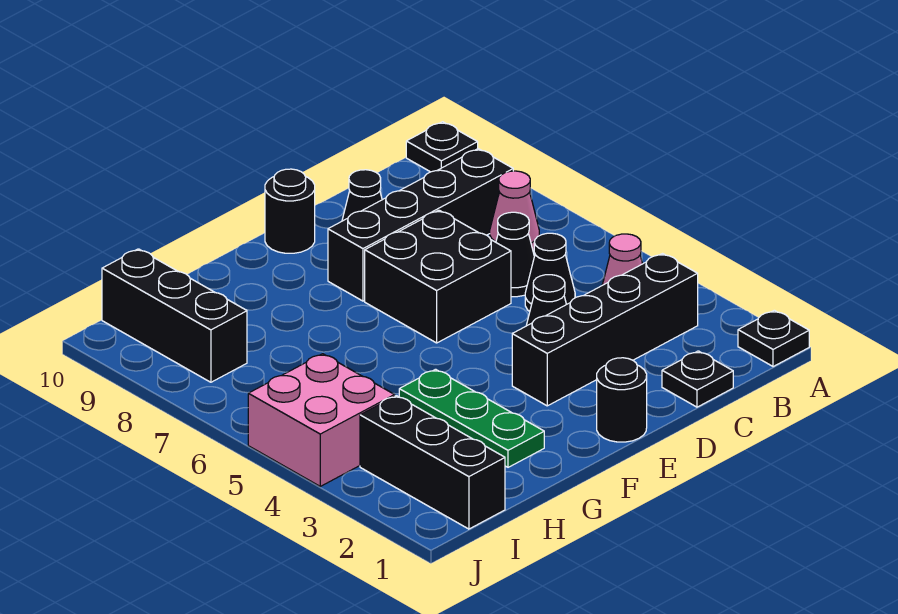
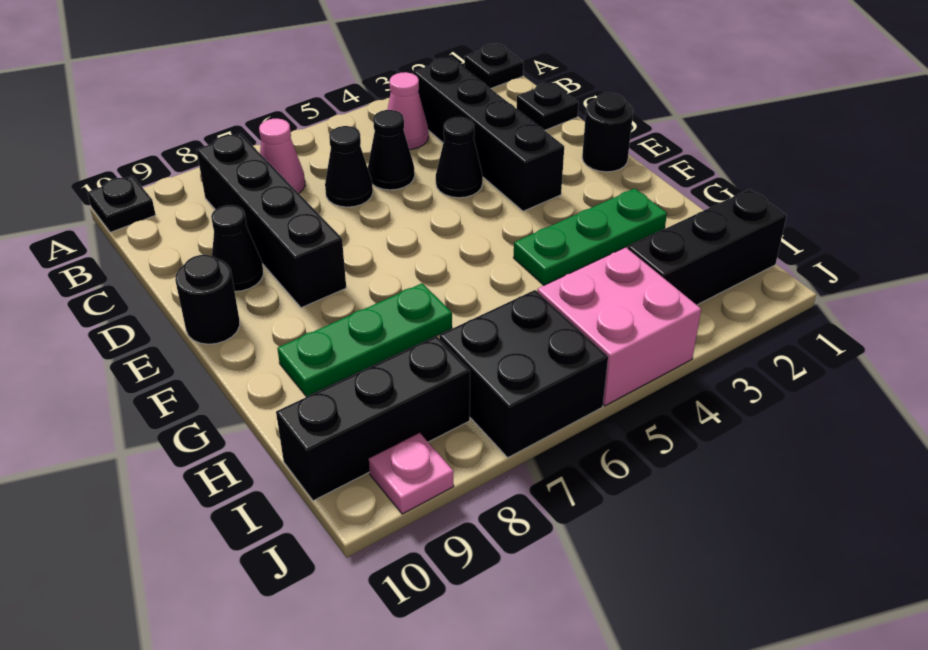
black 2x2 brick [365,210,511,343] -> black 2x2 brick moved to [439,290,608,458]
none -> green 1x3 plate [277,283,452,397]
none -> pink 1x1 plate [369,433,454,514]

